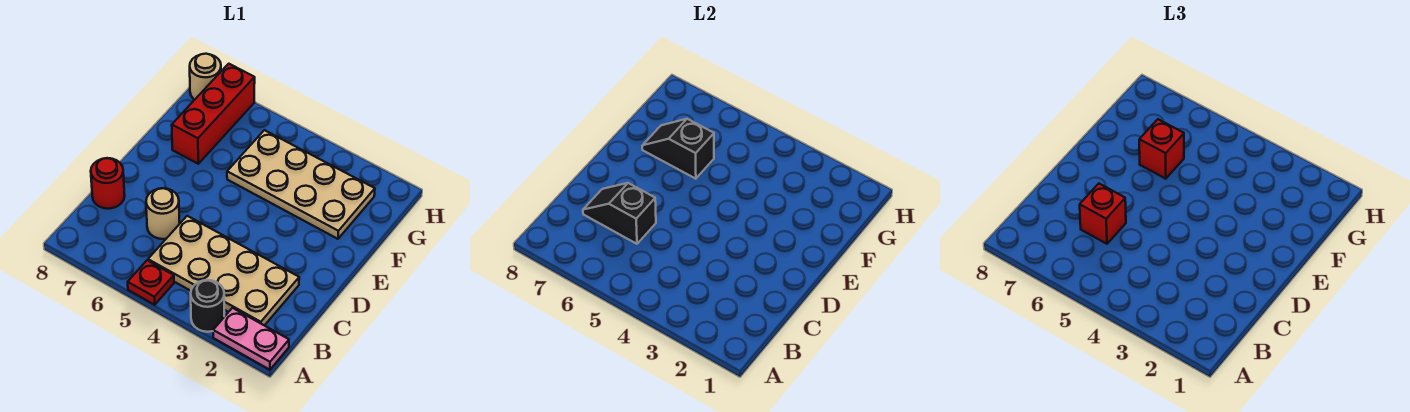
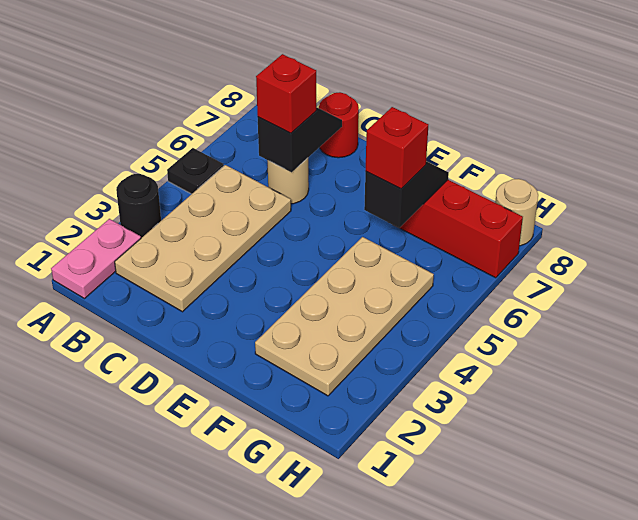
red 1x1 plate [128,260,174,305] -> black 1x1 plate [167,148,224,194]

